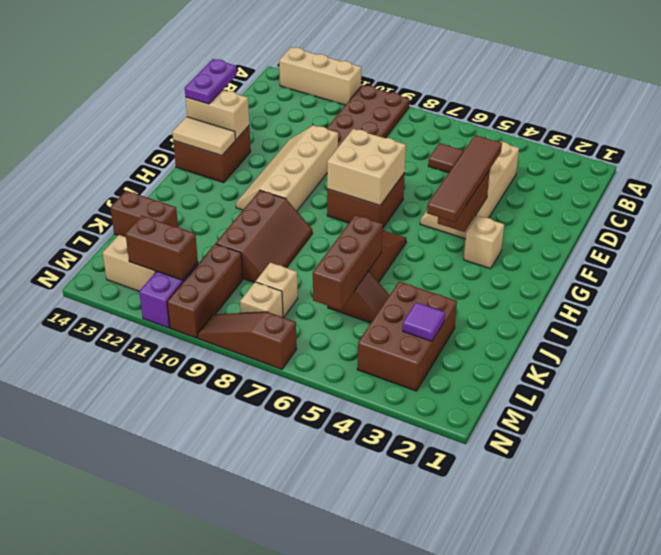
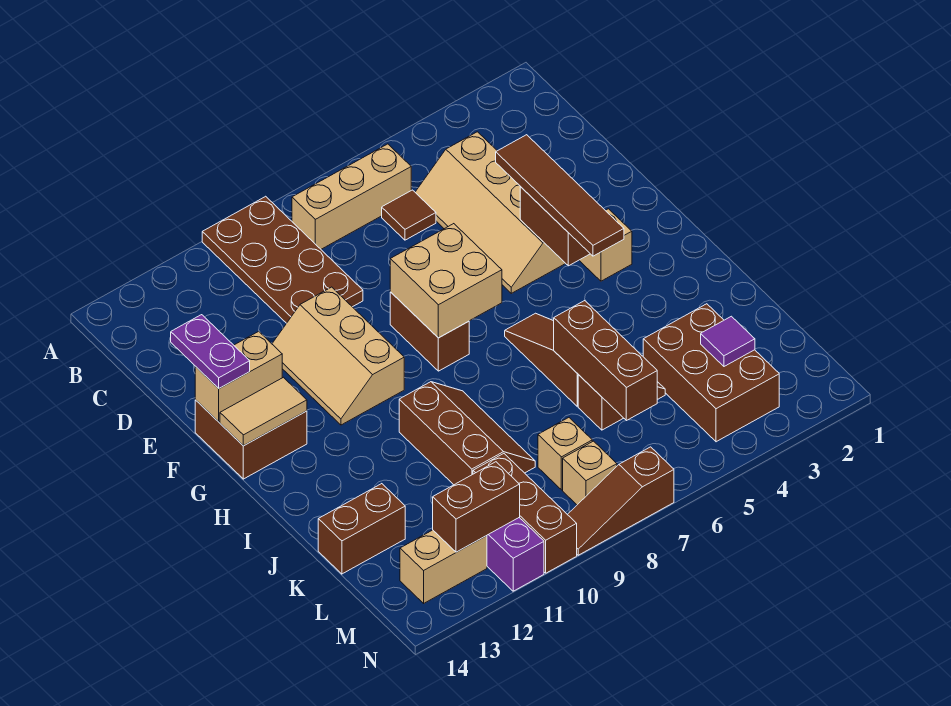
tan 1x3 brick [279,47,361,105] -> tan 1x3 brick moved to [292,144,411,249]
tan 2x4 slope [236,125,338,211] -> tan 2x3 slope [272,287,404,425]
brown 2x2 brick [327,173,405,227] -> brown 1x2 brick [390,292,469,371]

